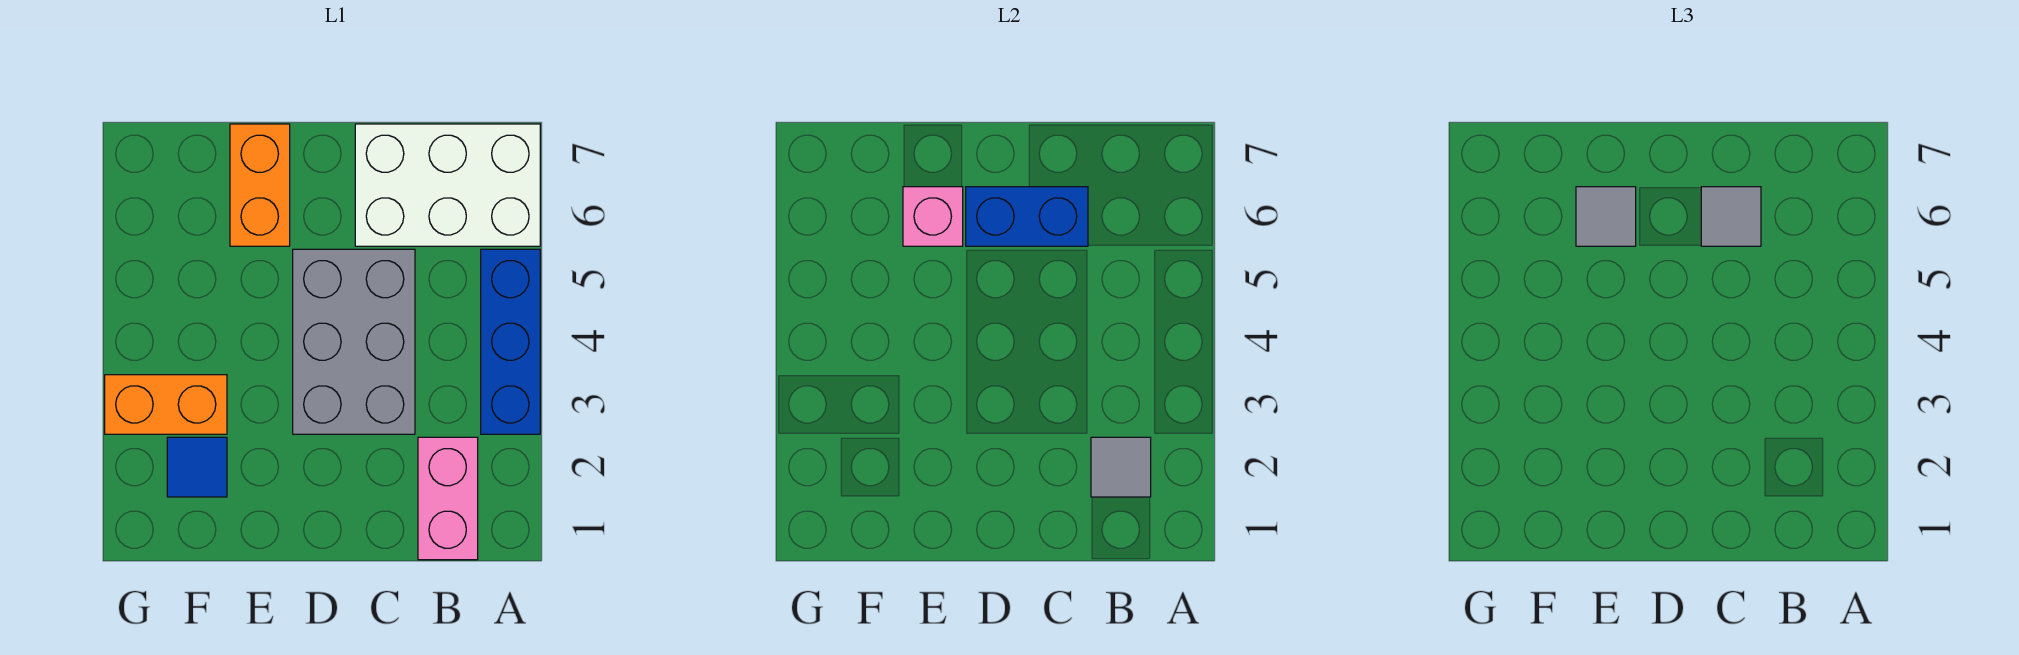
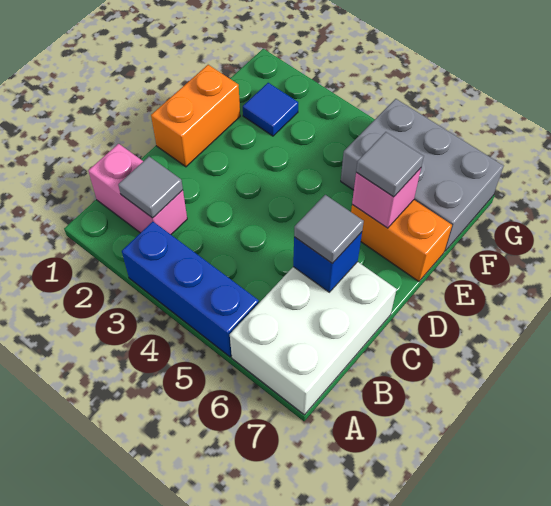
grey 2x3 brick [293,249,415,434] -> grey 2x3 brick moved to [341,99,504,251]
blue 1x2 brick [966,187,1088,246] -> blue 1x1 brick [293,232,362,292]
orange 1x2 brick [105,375,227,434] -> orange 1x2 brick moved to [151,65,240,167]

